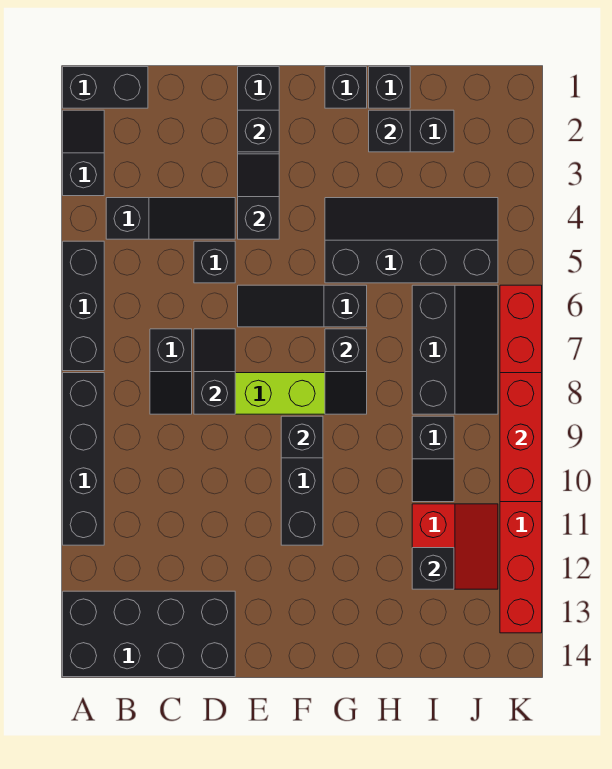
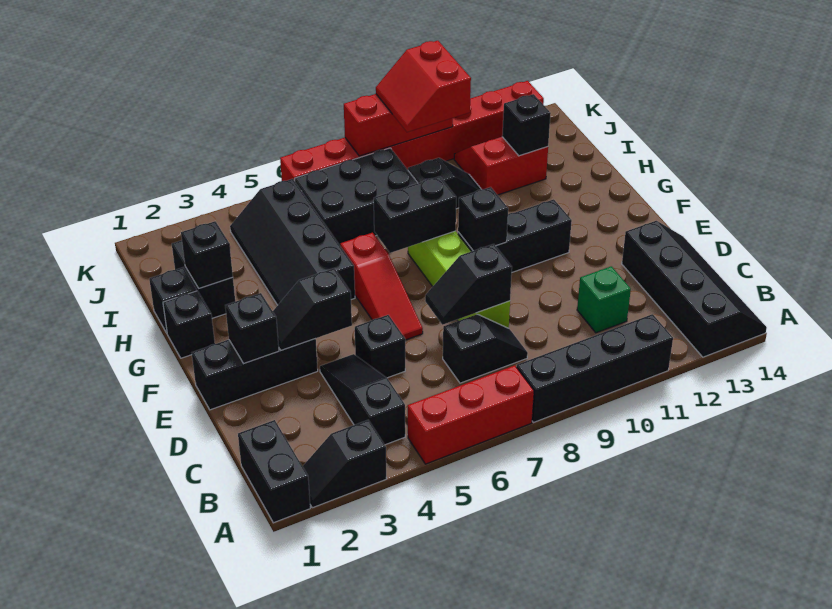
black 1x3 brick [63,241,104,371] -> red 1x3 brick [408,365,534,464]
black 2x4 brick [63,591,235,677] -> black 2x4 slope [622,221,767,357]
none -> green 1x1 brick [577,266,631,333]
black 1x3 slope [238,285,367,327] -> red 1x3 slope [340,233,423,340]
black 1x2 slope [325,329,367,414] -> black 1x2 brick [374,176,456,253]
black 2x3 slope [412,285,498,414] -> black 2x3 brick [295,148,418,245]
none -> red 2x2 slope [376,41,471,132]

